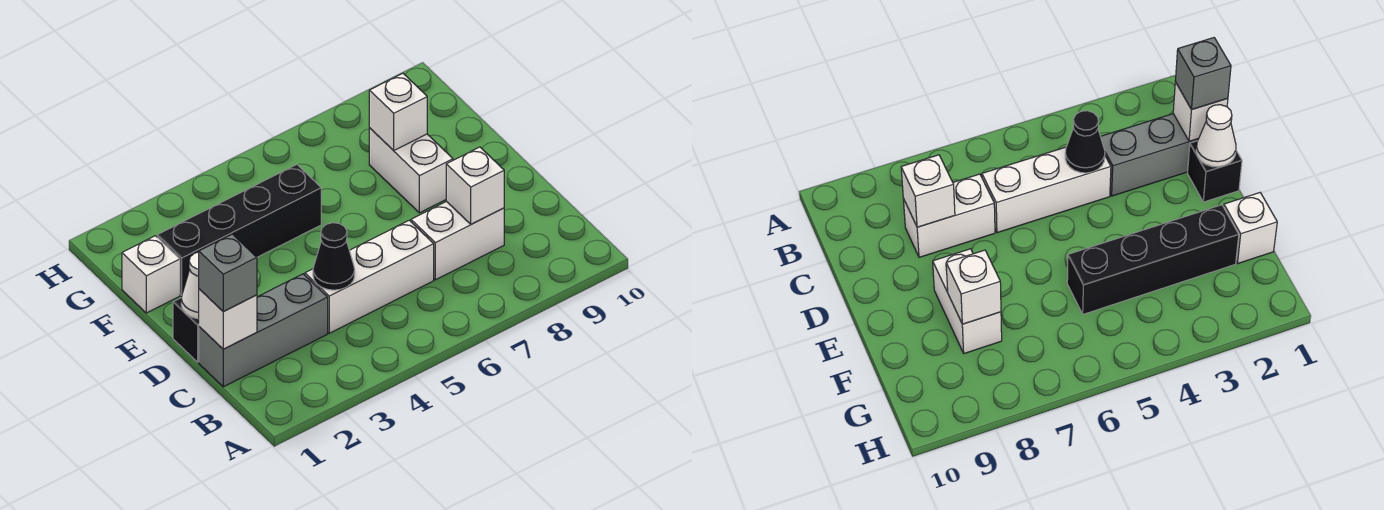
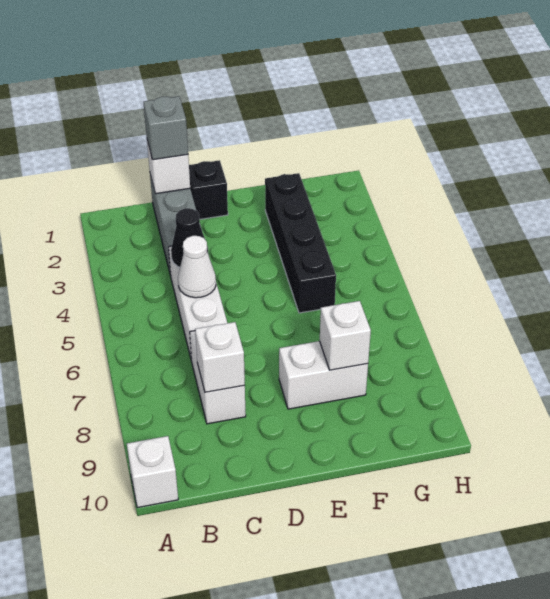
white 1x1 cone [181,252,199,319] -> white 1x1 cone moved to [178,236,216,298]
white 1x1 brick [122,236,180,313] -> white 1x1 brick moved to [127,436,178,508]

